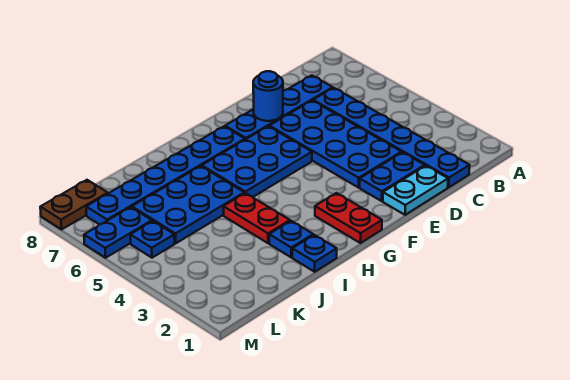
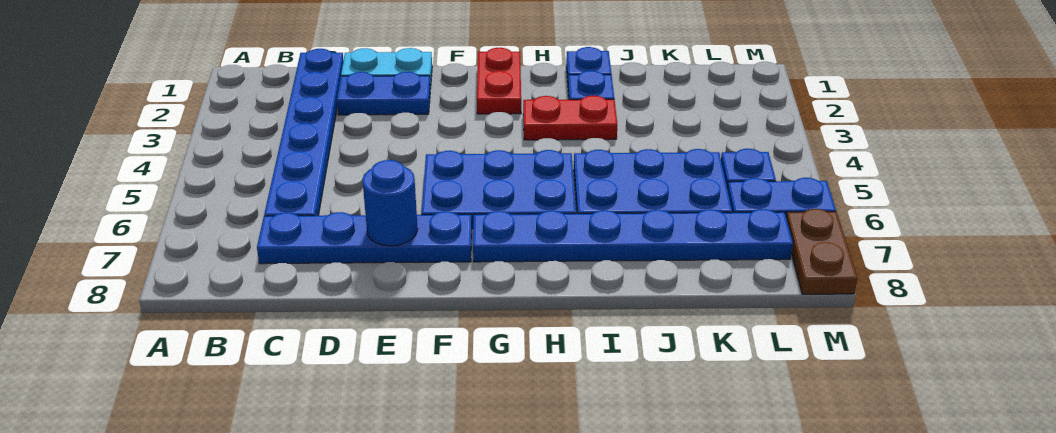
blue 2x4 plate [269,101,401,188] -> none
red 1x2 plate [223,193,290,243] -> red 1x2 plate turned to [523,96,617,140]
brown 1x2 plate [40,180,108,229] -> brown 1x2 plate turned to [786,209,857,294]

